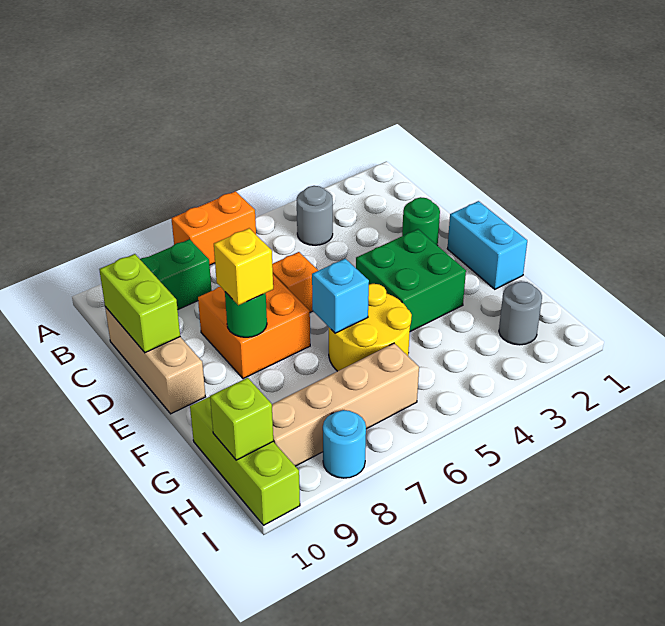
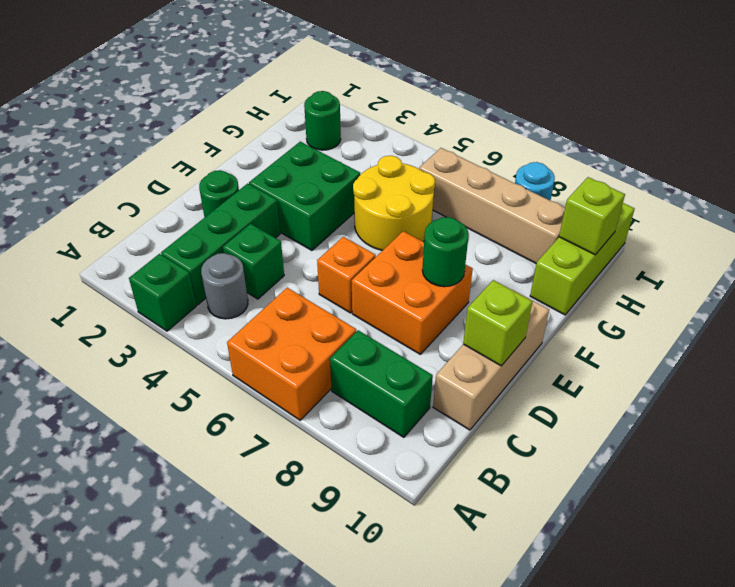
none -> green 1x1 brick [129,254,196,331]
orange 1x2 brick [171,191,256,265] -> orange 2x2 brick [227,288,356,420]
none -> green 1x3 brick [161,183,280,305]
none -> green 1x1 brick [223,224,284,299]
lime 1x2 brick [99,254,180,353] -> lime 1x1 brick [463,280,533,366]
cyan 1x2 brick [447,201,527,289] -> none
yellow 1x1 brick [214,228,273,305] -> none
cyan 1x1 brick [312,259,369,333] -> none
grey 1x1 round brick [499,281,542,345] -> green 1x1 round brick [304,91,341,150]

